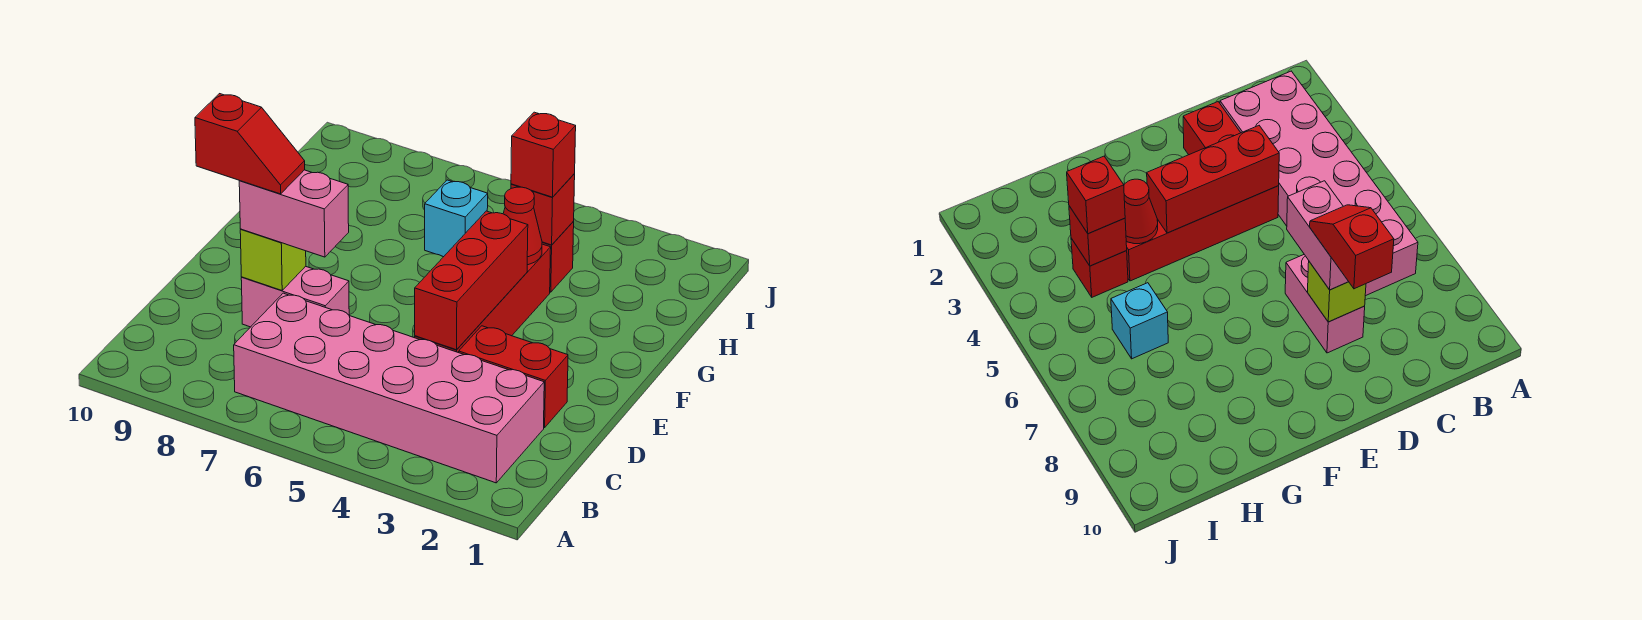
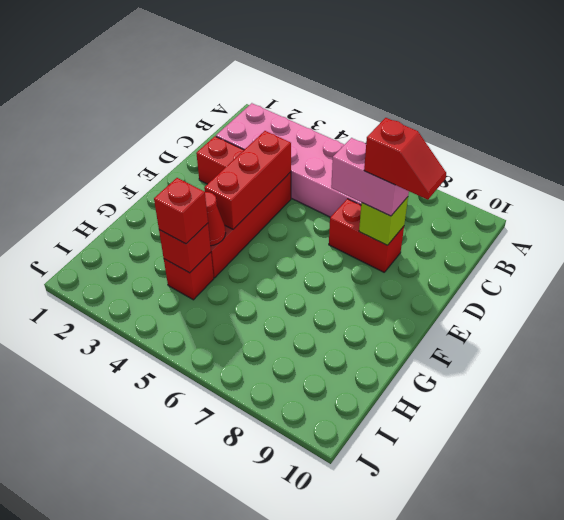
pink 1x2 brick [241,266,349,327] -> red 1x2 brick [329,199,404,272]
red 1x2 slope [195,94,305,194] -> red 1x2 slope turned to [364,118,446,200]
cyan 1x1 brick [425,180,488,257] -> none

